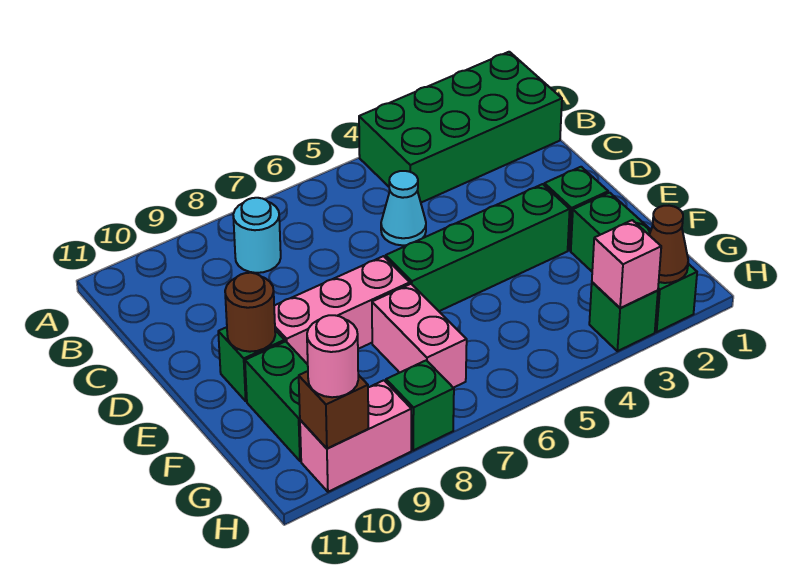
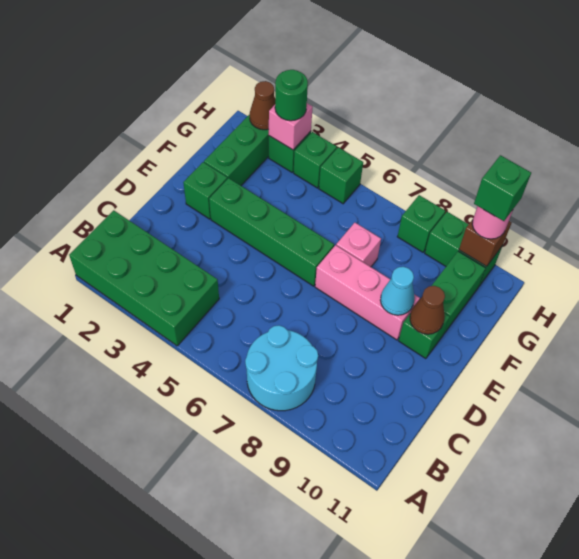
cyan 1x1 round brick [233,198,281,273] -> cyan 2x2 round brick [245,325,318,411]
cyan 1x1 cone [381,171,426,245] -> cyan 1x1 cone moved to [380,267,415,315]
brown 1x1 round brick [225,273,275,352] -> brown 1x1 cone [410,286,445,334]
pink 1x2 brick [372,284,467,388] -> pink 1x1 brick [336,223,381,267]
none -> green 1x1 round brick [275,70,308,121]
none -> green 1x1 brick [294,132,337,188]
none -> green 1x1 brick [319,147,363,204]
pink 1x2 brick [300,380,411,492] -> green 1x2 brick [425,212,503,286]
none -> green 1x1 brick [474,155,531,221]

